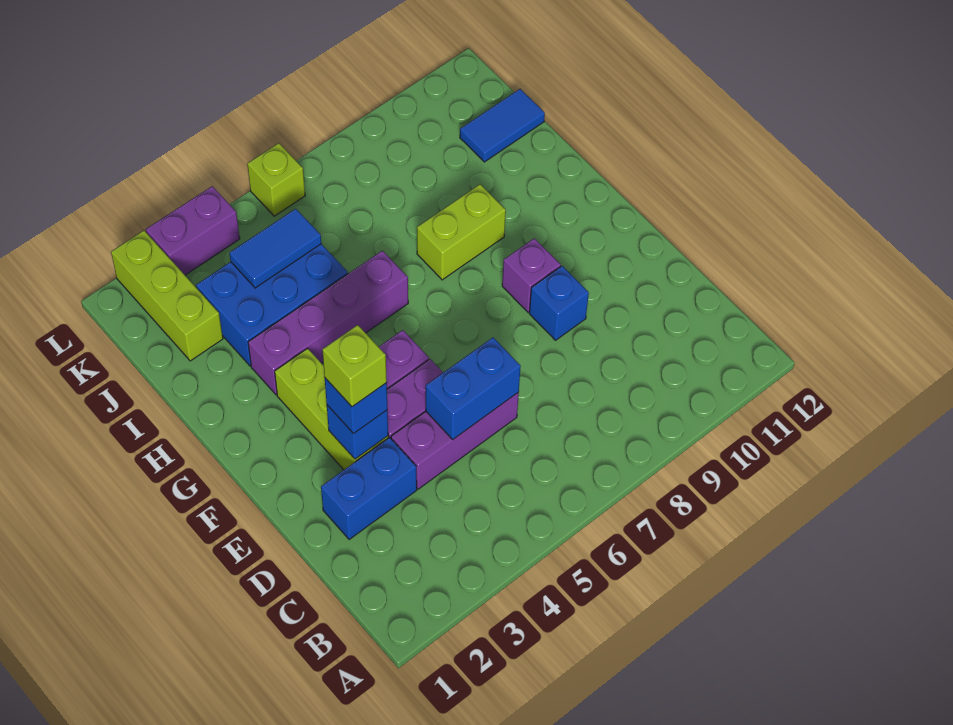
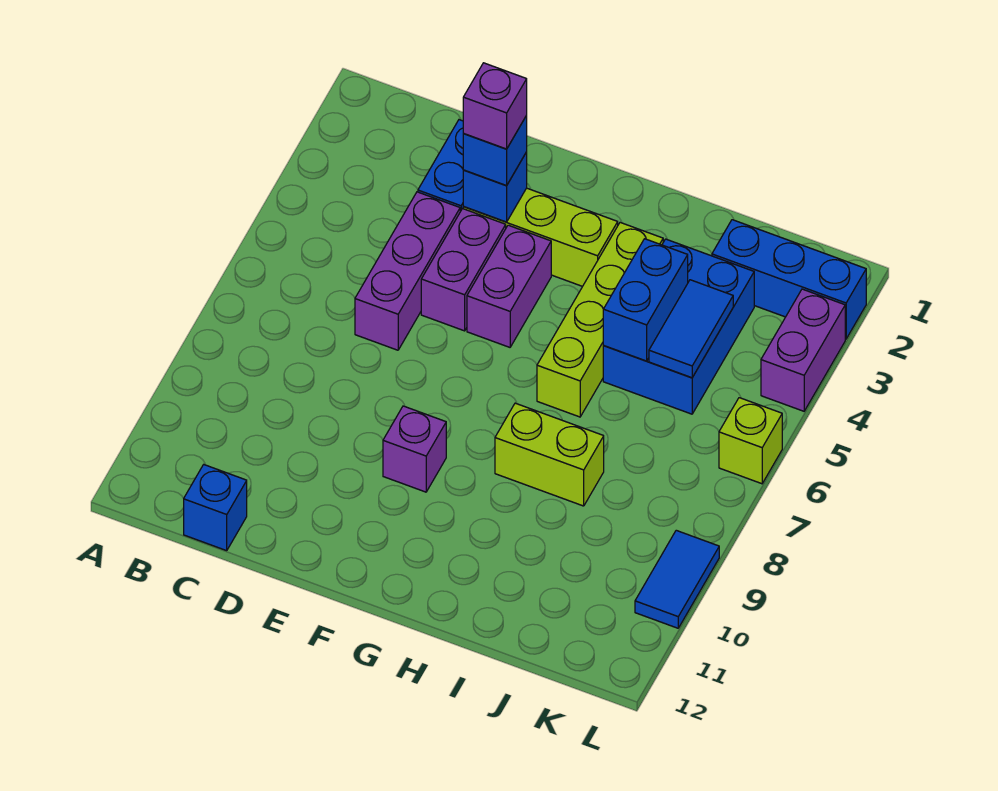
blue 1x2 brick [426,338,521,439] -> blue 1x2 brick moved to [603,239,688,361]
lime 1x1 brick [322,325,387,407] -> purple 1x1 brick [463,63,527,149]
blue 1x1 brick [529,266,589,340] -> blue 1x1 brick moved to [184,465,247,551]
purple 1x4 brick [248,251,408,395] -> lime 1x4 brick [537,223,663,417]
lime 1x2 brick [417,184,506,280] -> lime 1x2 brick turned to [495,403,604,506]
lime 1x3 brick [111,230,223,361] -> blue 1x3 brick [712,220,866,339]
blue 1x2 tile [460,89,545,162] -> blue 1x2 tile moved to [635,530,719,628]

